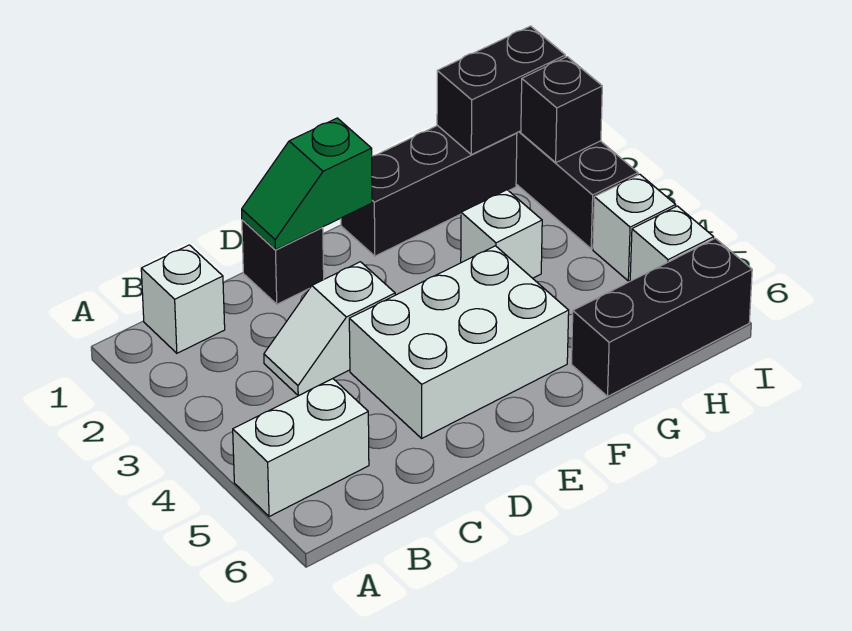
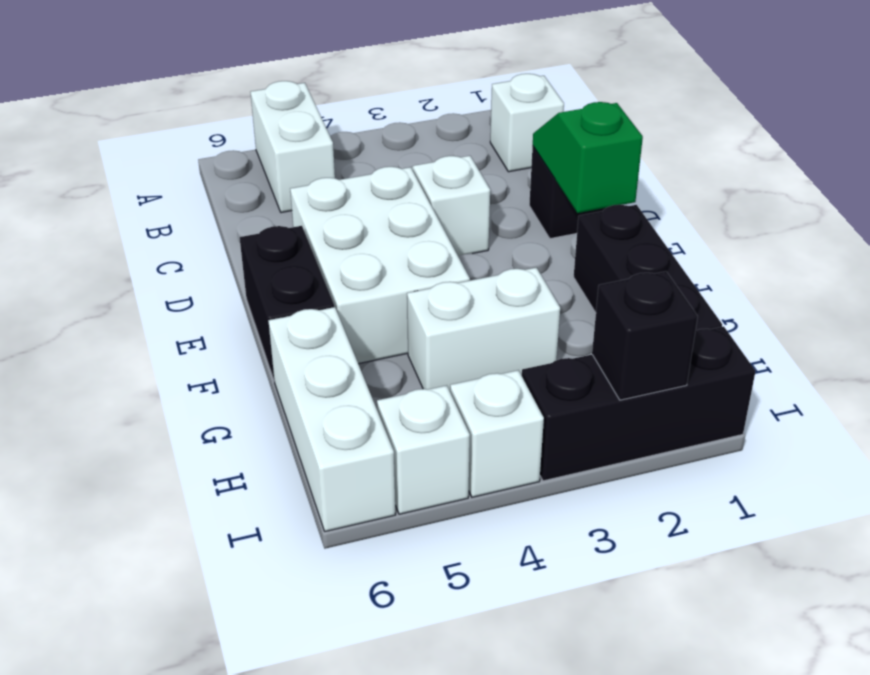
white 1x1 brick [461,190,542,278] -> white 1x2 brick [407,268,560,391]
black 1x3 brick [571,238,752,396] -> white 1x3 brick [268,307,396,532]
black 1x2 brick [437,26,565,155] -> black 1x2 brick moved to [240,226,334,379]

